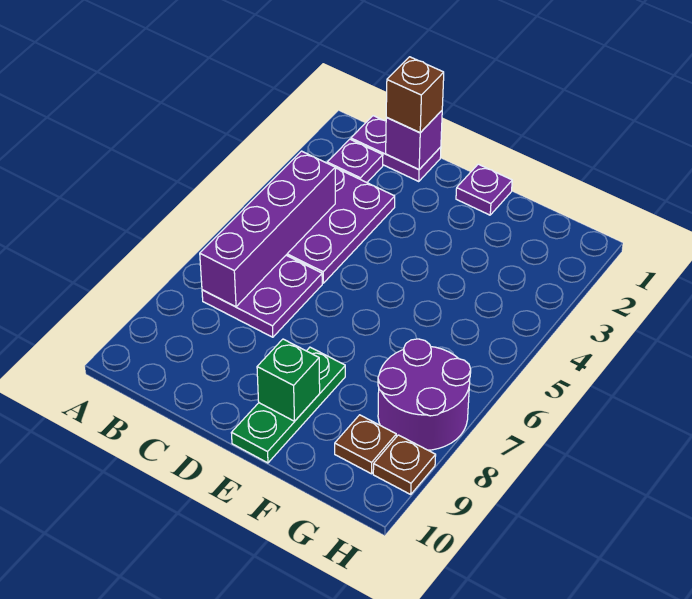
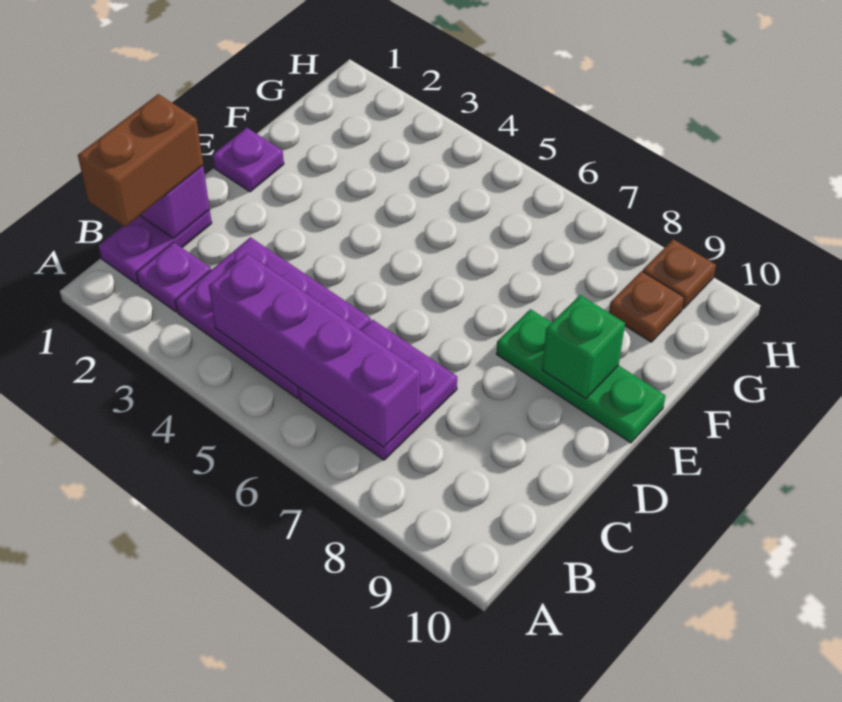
brown 1x1 brick [386,57,444,133] -> brown 1x2 brick [78,94,203,227]
purple 2x2 round brick [378,339,471,450] -> none

